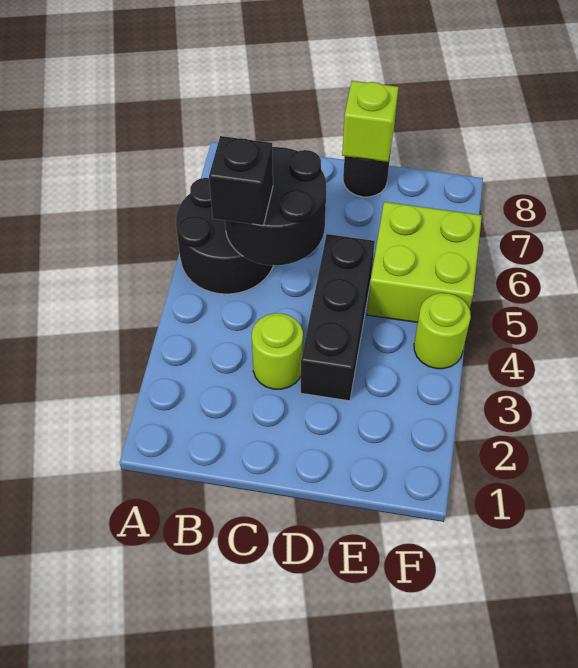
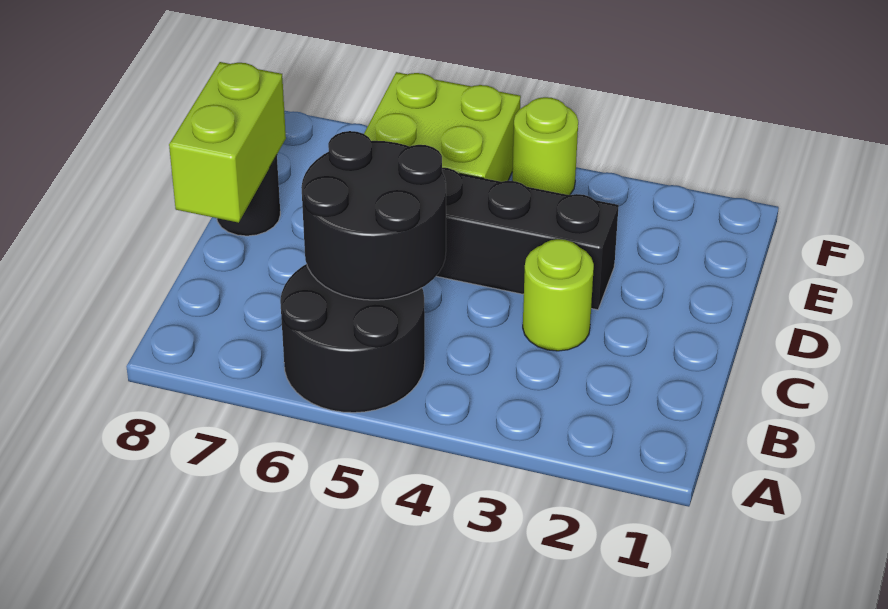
black 1x1 brick [209,136,273,226] -> none
lime 1x1 brick [342,81,399,162] -> lime 1x2 brick [169,62,286,223]

